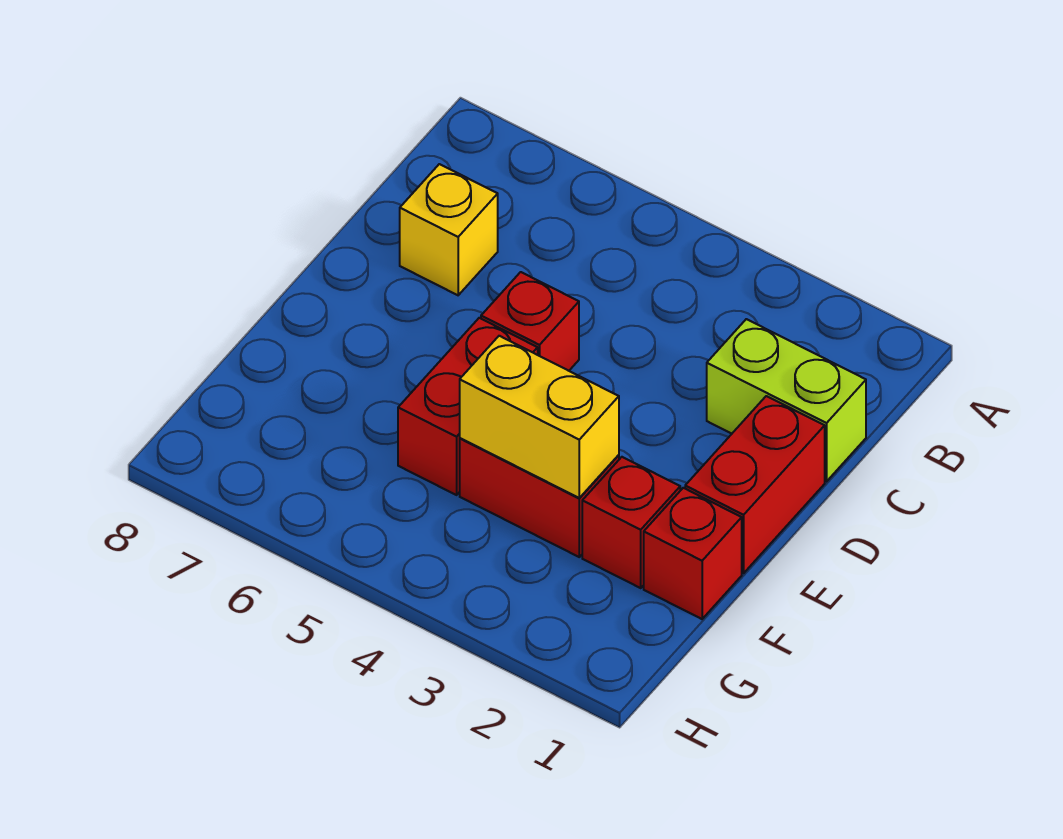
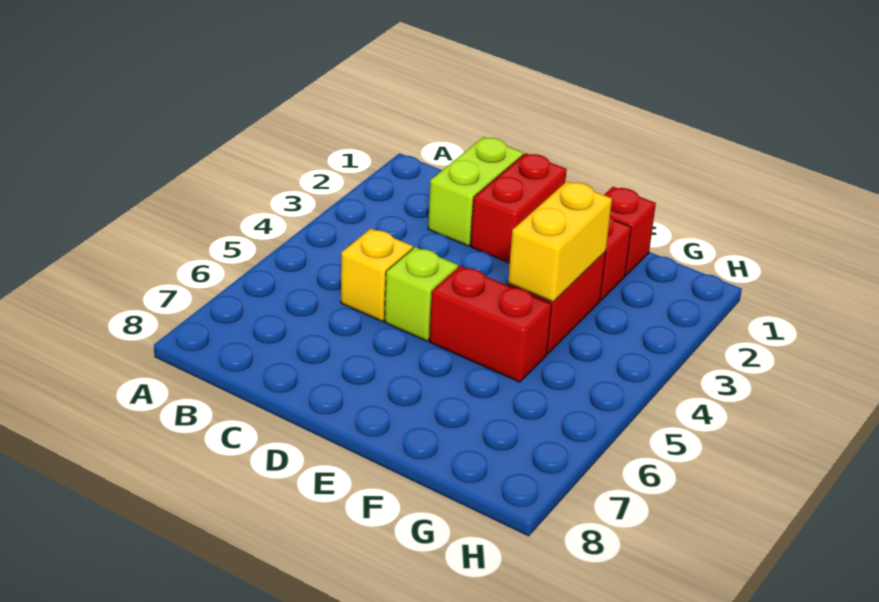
yellow 1x1 brick [400,164,498,295] -> yellow 1x1 brick moved to [341,229,413,321]
red 1x2 brick [685,396,825,573] -> red 1x2 brick turned to [470,153,567,263]
red 1x1 brick [481,272,579,371] -> lime 1x1 brick [385,247,458,341]

